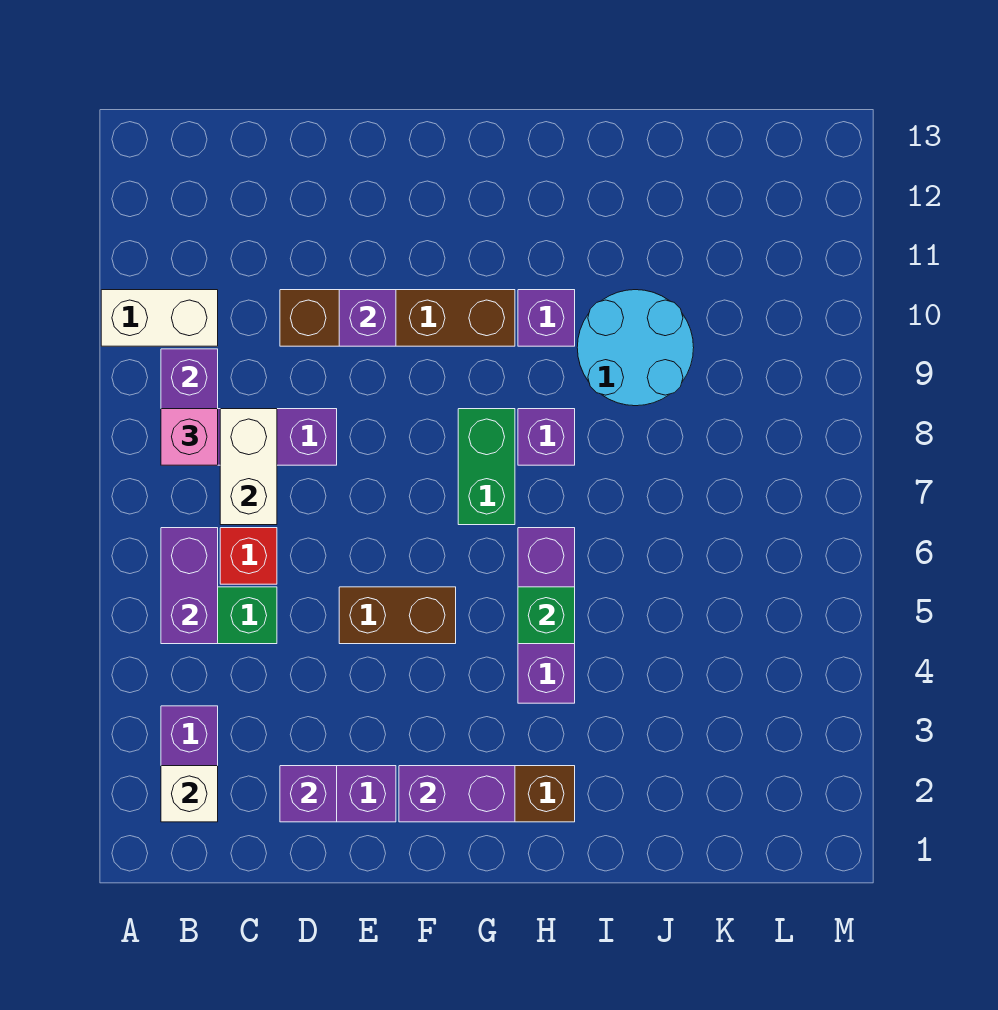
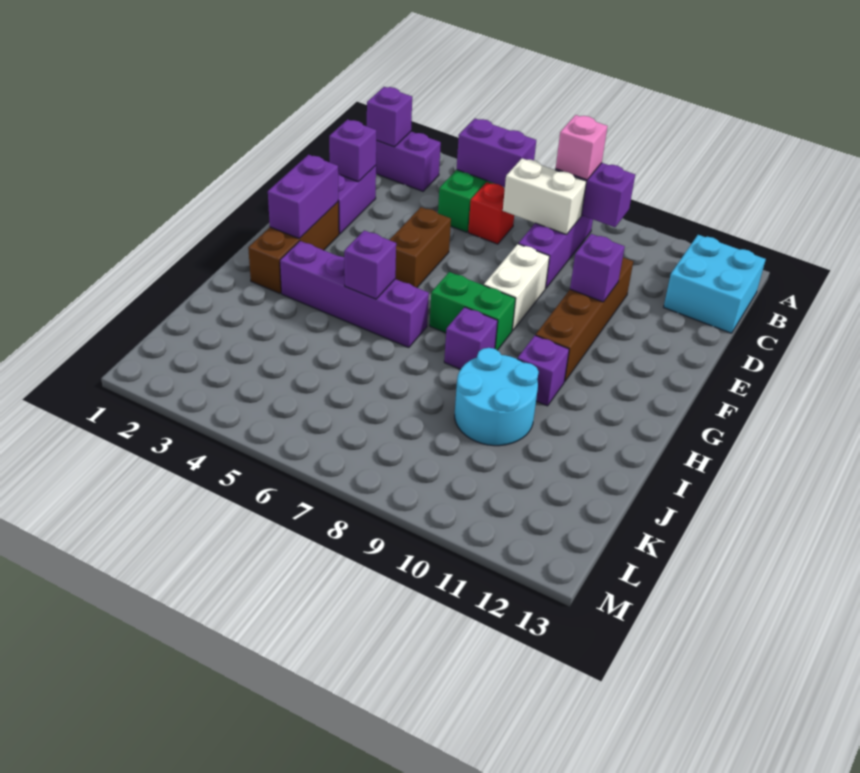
white 1x2 brick [101,290,218,346] -> white 1x2 brick moved to [484,244,550,331]
white 1x1 brick [161,766,218,822] -> purple 1x1 brick [367,87,412,147]
none -> cyan 2x2 brick [664,235,766,333]
purple 1x3 brick [518,528,575,703] -> purple 1x4 brick [280,241,429,348]
green 1x1 brick [518,587,575,644] -> purple 1x1 brick [344,230,396,299]

